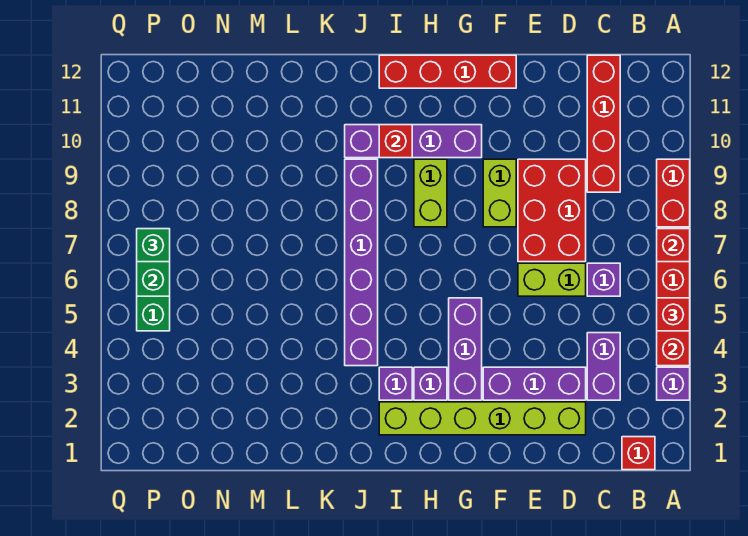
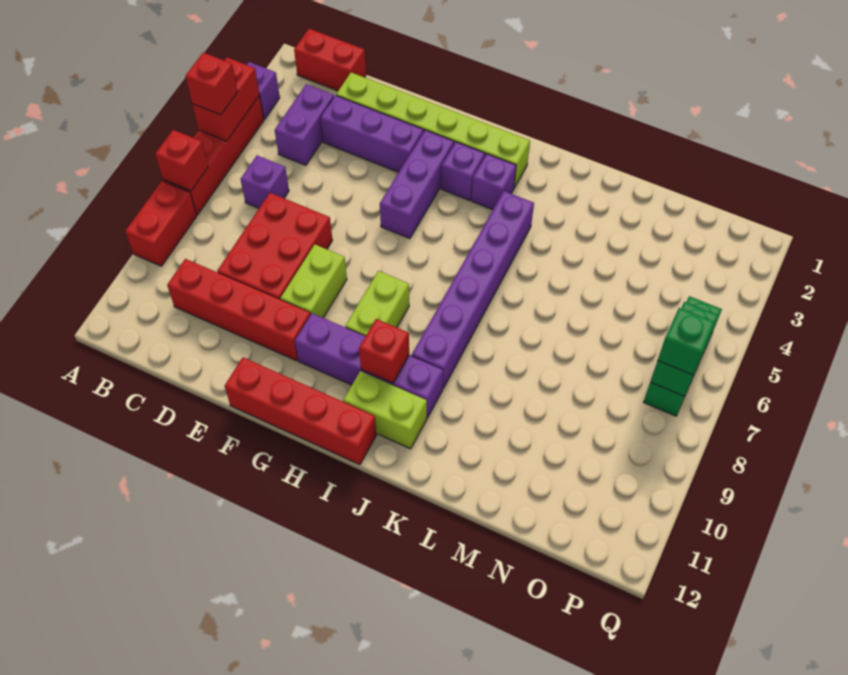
red 1x1 brick [622,437,655,470] -> red 1x2 brick [294,29,366,91]
red 1x4 brick [587,55,620,192] -> red 1x4 brick turned to [167,259,311,361]
lime 1x2 brick [518,263,586,296] -> lime 1x2 brick moved to [343,371,427,449]

